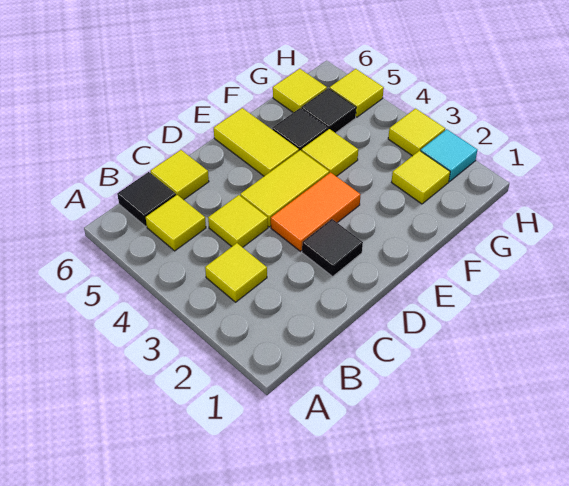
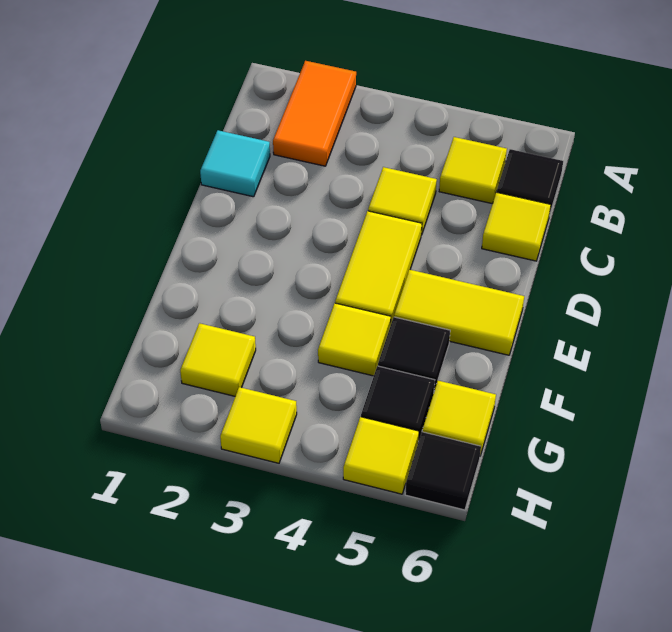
yellow 1x1 tile [205,243,267,302] -> none
black 1x1 tile [302,219,363,276] -> black 1x1 tile moved to [405,432,481,510]
orange 1x2 tile [271,172,361,251] -> orange 1x2 tile moved to [273,61,356,166]
cyan 1x1 tile [421,129,477,181] -> cyan 1x1 tile moved to [200,130,270,197]

